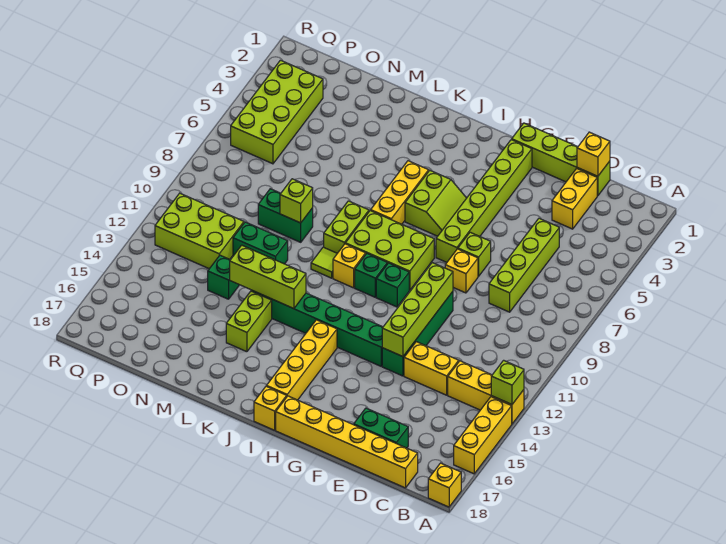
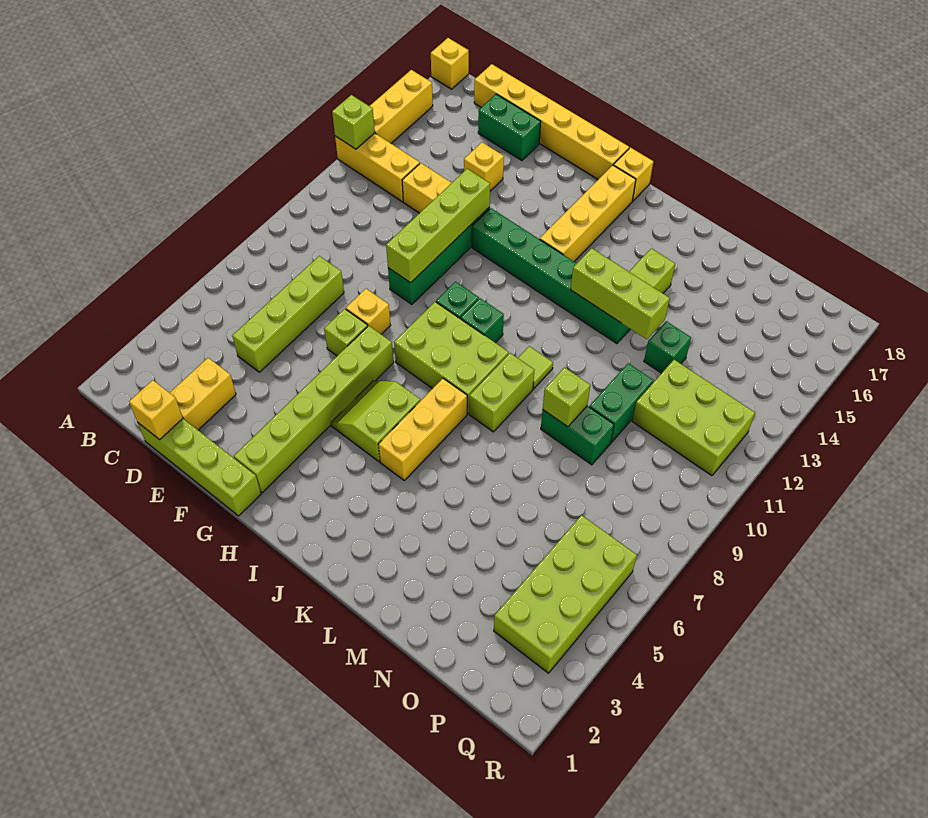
yellow 1x1 brick [333,244,366,288] -> yellow 1x1 brick moved to [464,142,504,191]
green 1x2 brick [233,222,288,264] -> green 1x2 brick turned to [589,363,653,442]

